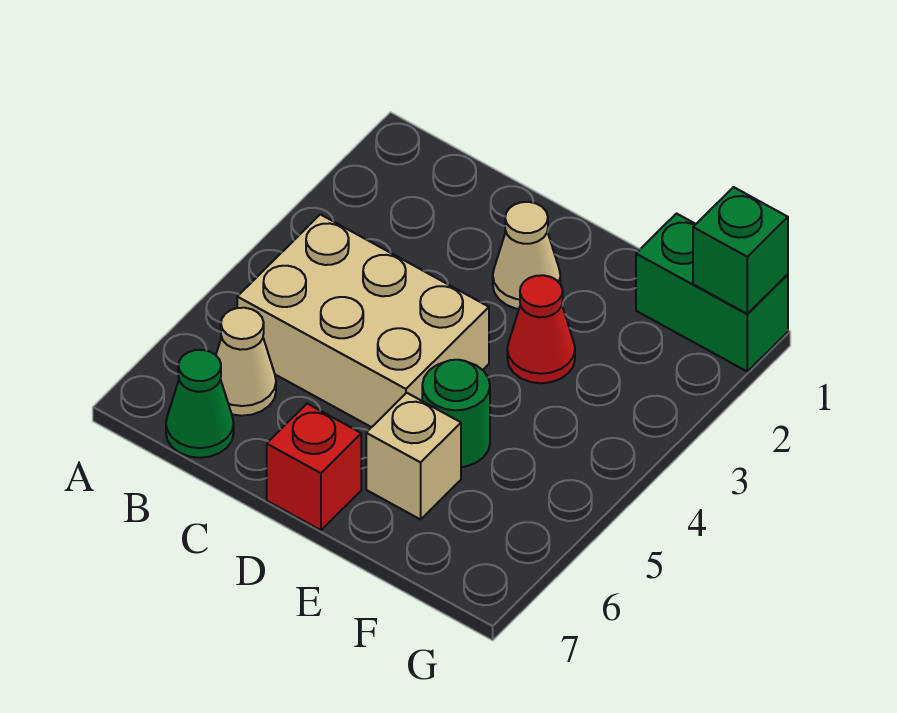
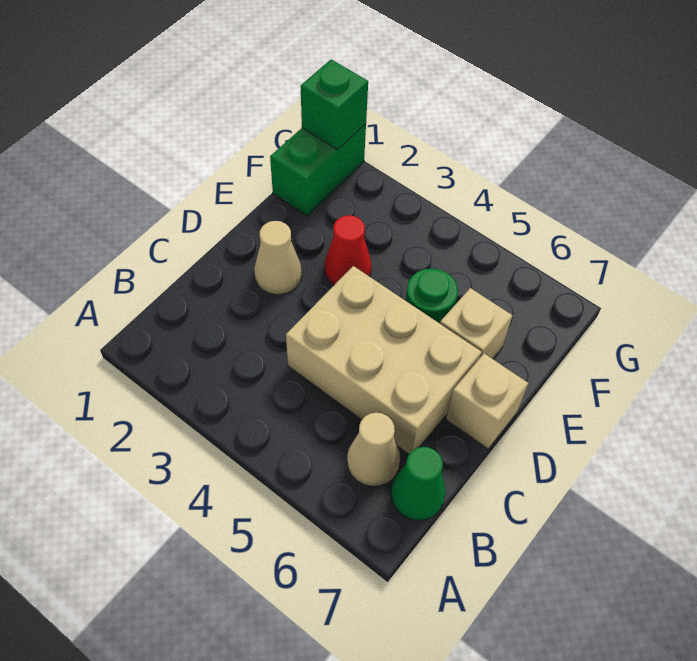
tan 2x3 brick [237,215,489,427] -> tan 2x3 brick turned to [286,266,482,454]
red 1x1 brick [267,404,361,530] -> tan 1x1 brick [446,354,528,449]

